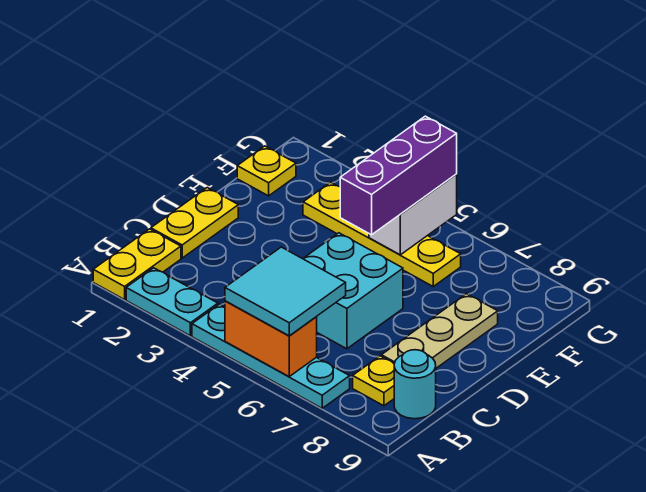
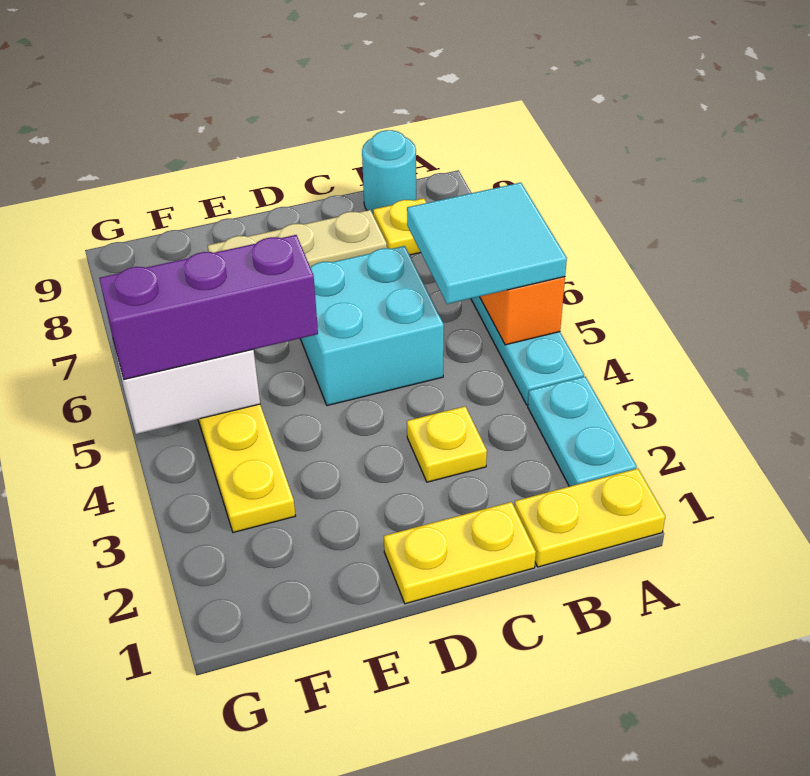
yellow 1x1 plate [237,146,296,196] -> yellow 1x1 plate moved to [407,406,487,482]

